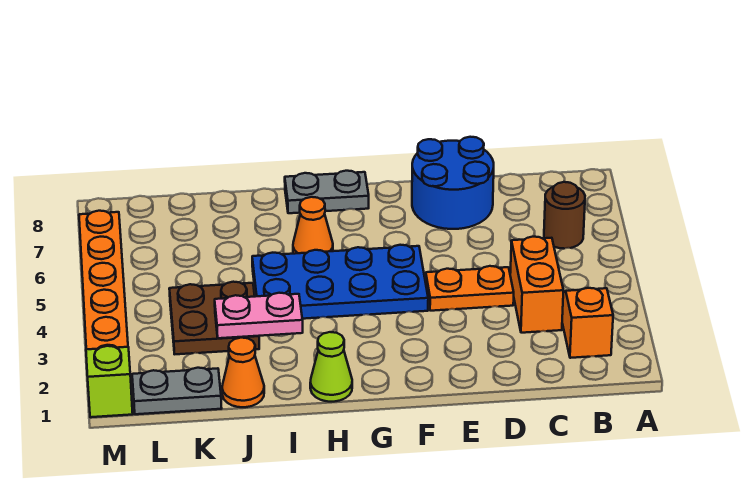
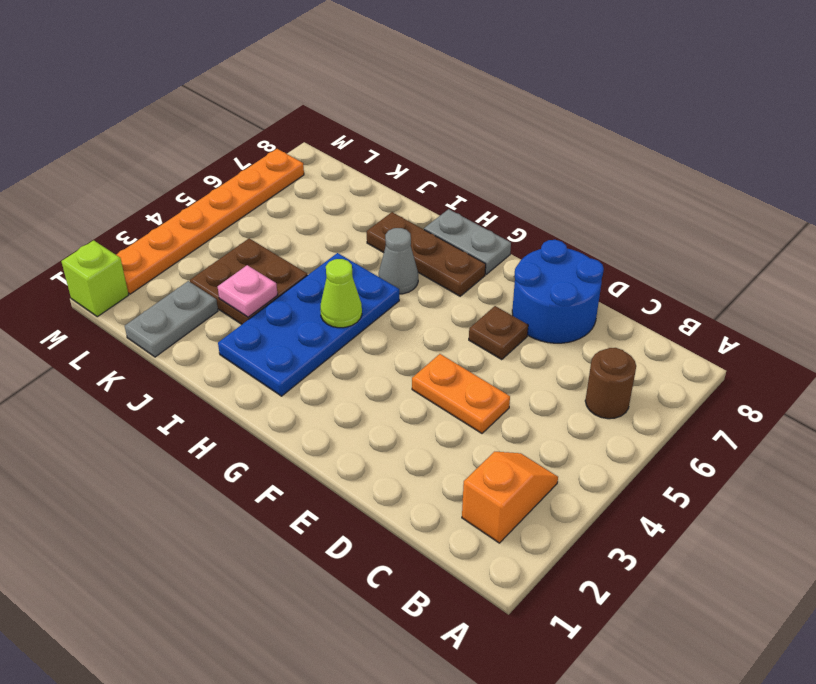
orange 1x2 brick [510,237,563,333] -> none
none -> brown 1x1 plate [469,306,528,360]
blue 2x4 plate [252,245,428,319] -> blue 2x4 plate turned to [218,253,399,396]
none -> brown 1x3 plate [367,212,486,296]
lime 1x1 cone [310,332,352,402] -> lime 1x1 cone moved to [320,259,362,328]
orange 1x1 cone [293,197,333,254] -> grey 1x1 cone [379,228,418,294]
pink 1x2 plate [215,293,303,338] -> pink 1x1 plate [218,265,278,317]
orange 1x1 cone [222,338,264,407] -> none
grey 1x2 plate [132,368,222,414] -> grey 1x2 plate turned to [125,281,218,357]

